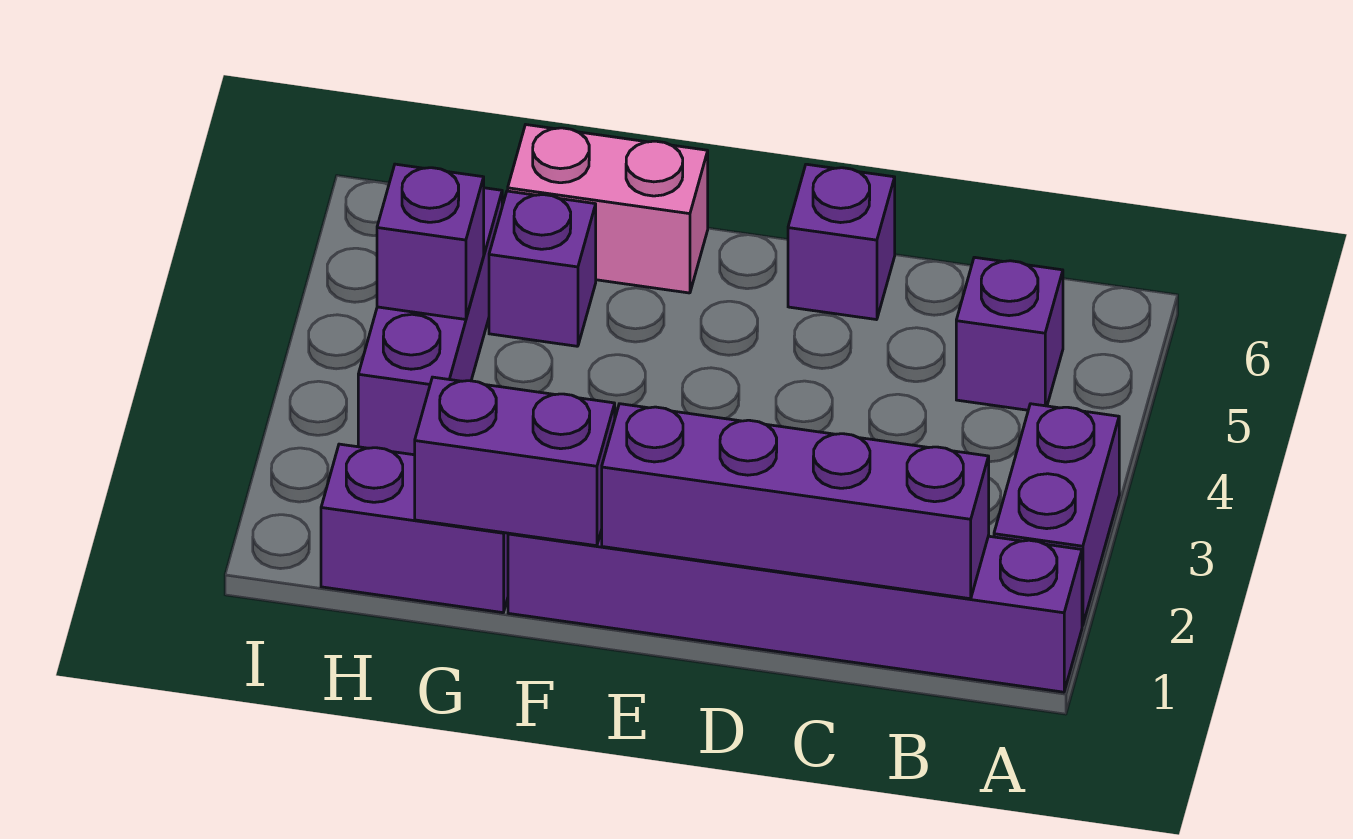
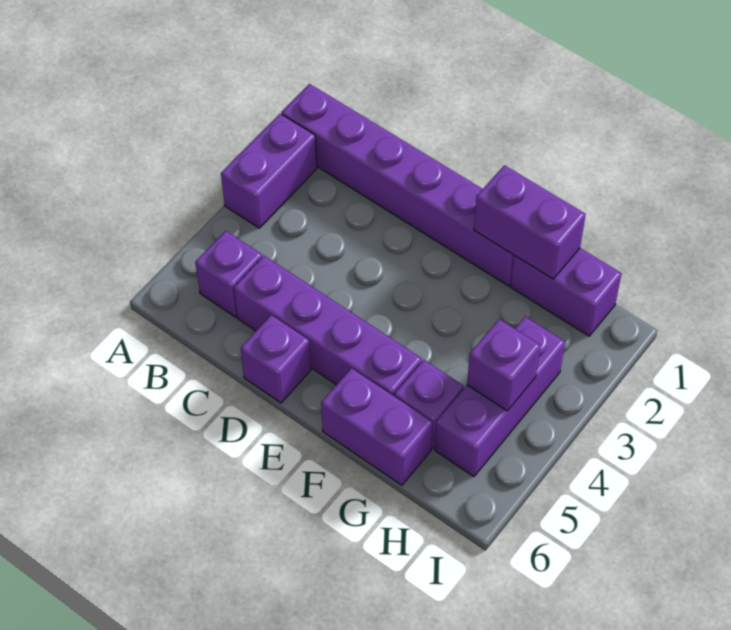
purple 1x4 brick [602,404,989,599] -> purple 1x4 brick moved to [234,256,422,396]
pink 1x2 brick [508,125,708,293] -> purple 1x2 brick [321,368,433,485]

